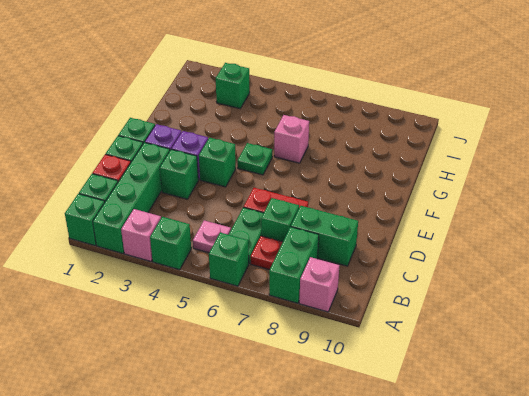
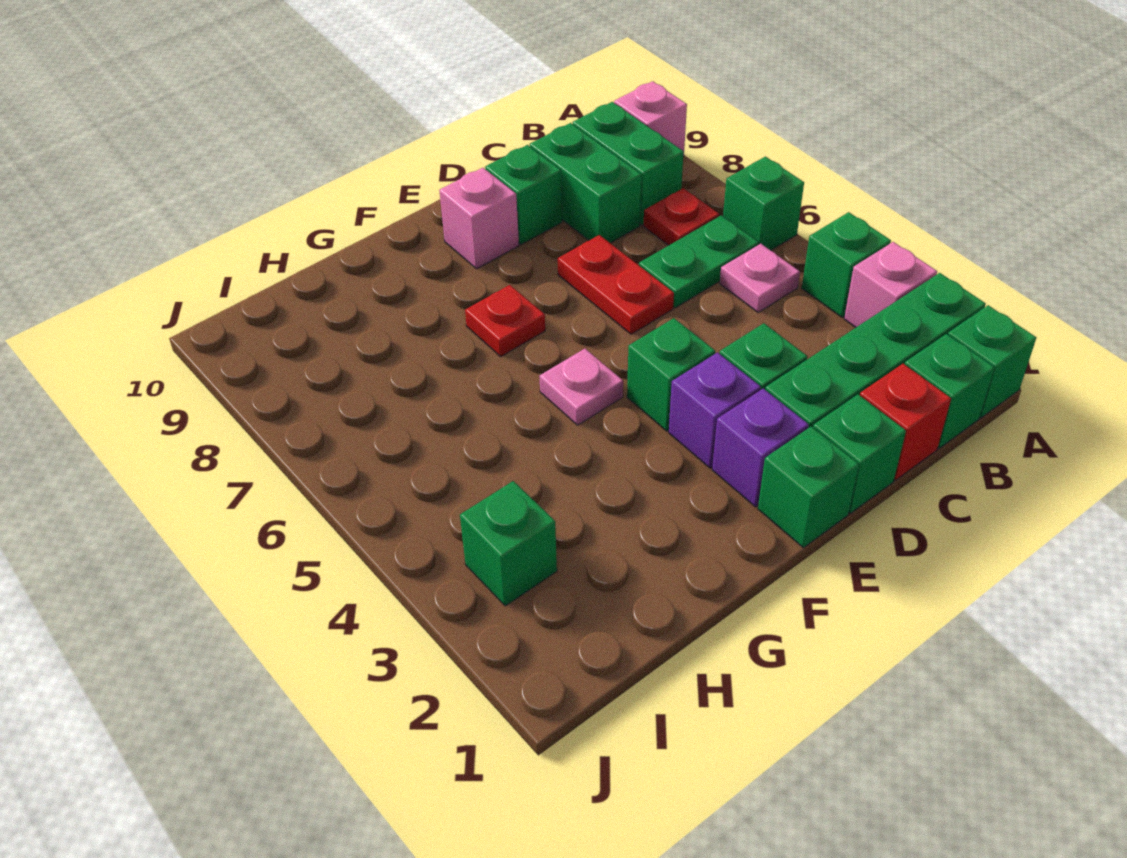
green 1x2 brick [269,227,319,303] -> green 1x2 brick turned to [573,102,684,225]
green 1x1 brick [261,198,299,242] -> green 1x1 brick moved to [485,145,562,244]
green 1x1 plate [237,143,272,175] -> pink 1x1 plate [539,349,623,425]
none -> red 1x1 plate [465,285,545,357]
pink 1x1 brick [274,115,309,163] -> pink 1x1 brick moved to [439,168,519,269]

